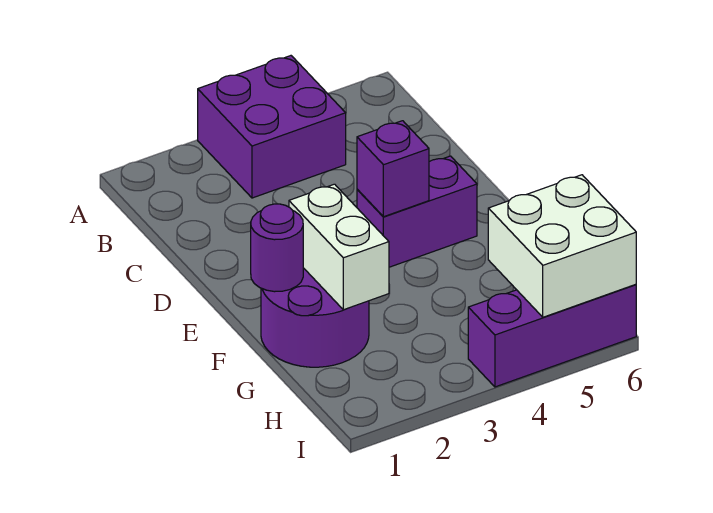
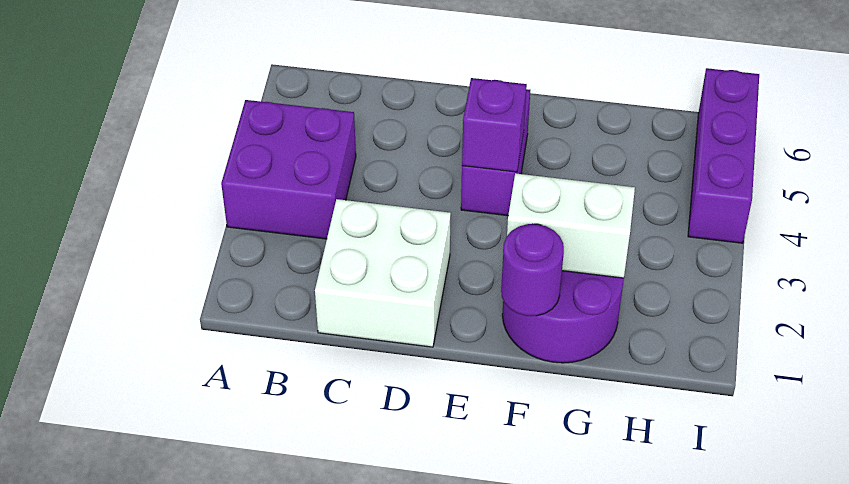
white 2x2 brick [488,175,636,317] -> white 2x2 brick moved to [315,199,451,347]

